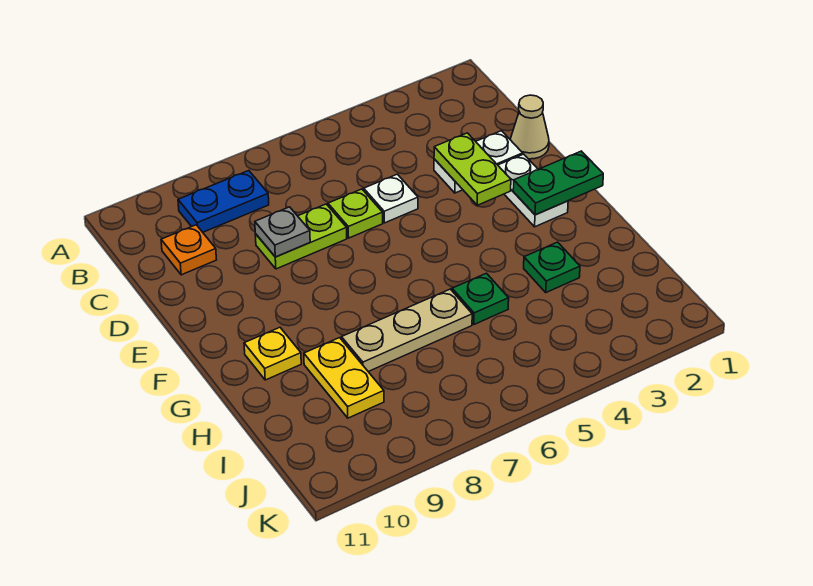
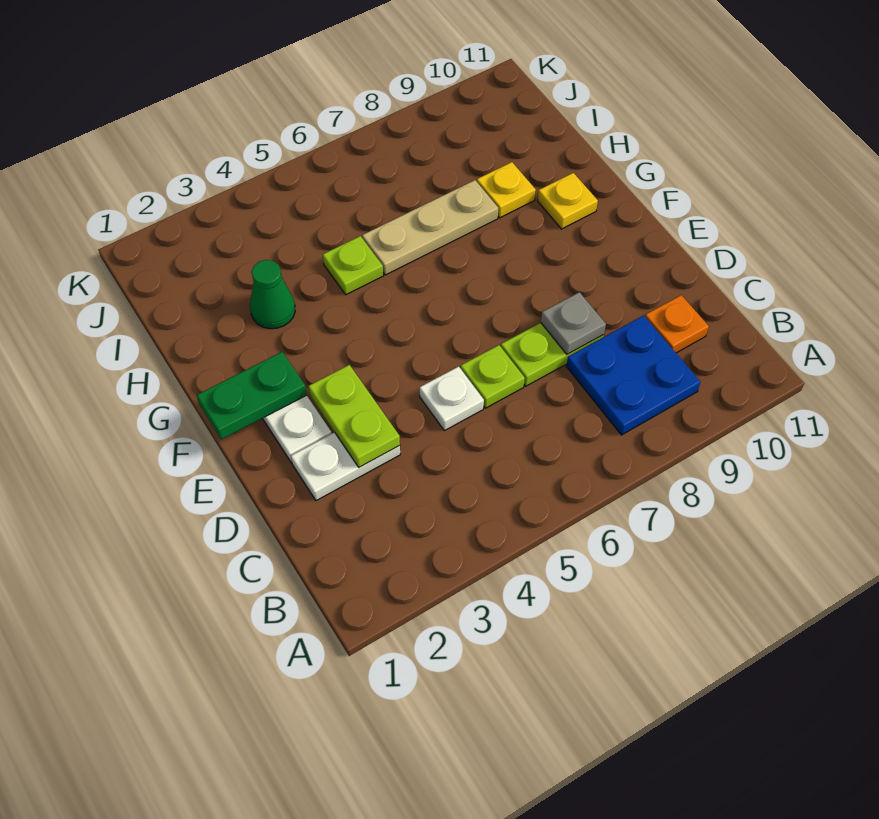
blue 1x2 plate [178,171,269,232] -> blue 2x2 plate [566,316,701,435]
tan 1x1 cone [510,95,549,159] -> none
green 1x1 plate [524,242,580,292] -> green 1x1 cone [250,260,295,329]
green 1x1 plate [452,273,509,324] -> lime 1x1 plate [323,236,383,295]
yellow 1x2 plate [304,338,384,418] -> yellow 1x1 plate [477,162,536,218]

